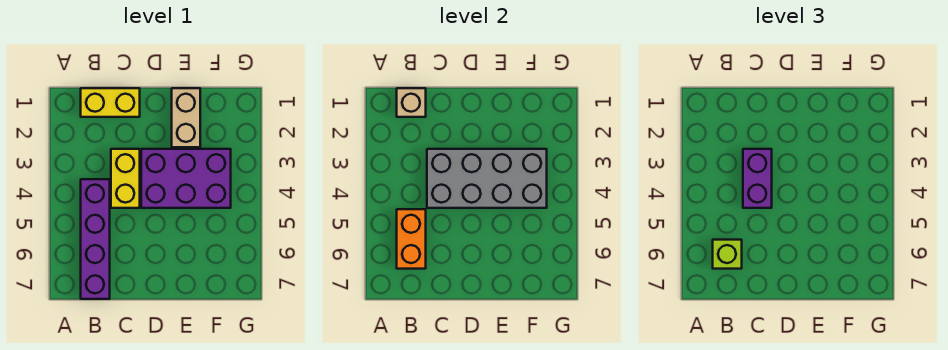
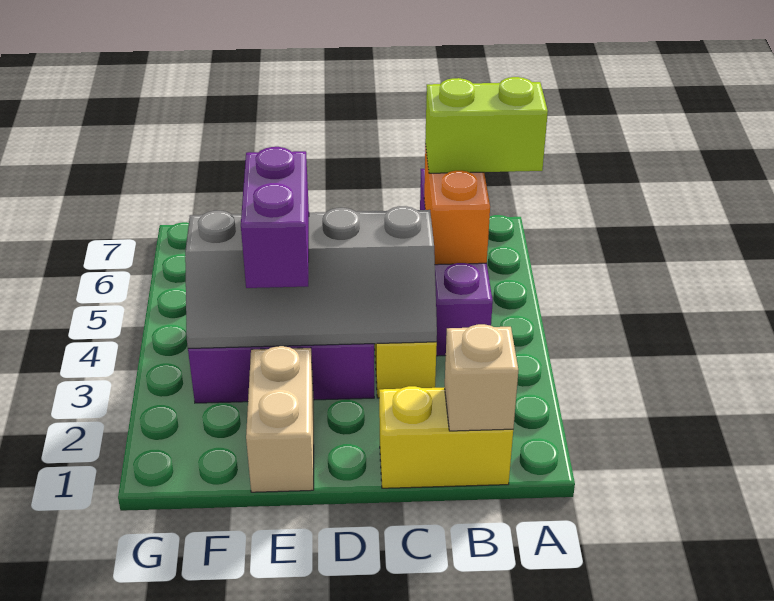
lime 1x1 brick [713,240,742,269] -> lime 1x2 brick [425,77,548,173]
grey 2x4 brick [427,149,547,208] -> grey 2x4 slope [185,206,437,348]
purple 1x2 brick [743,149,772,208] -> purple 1x2 brick moved to [241,147,309,288]

